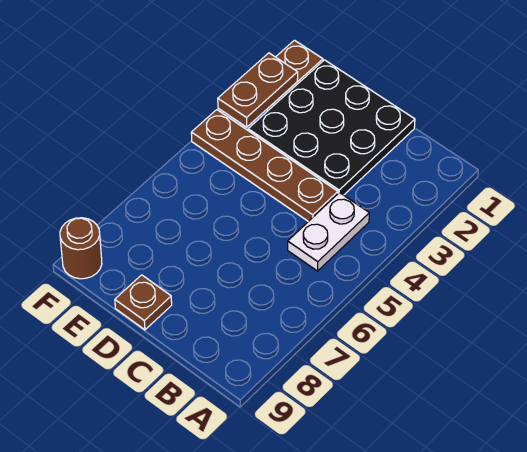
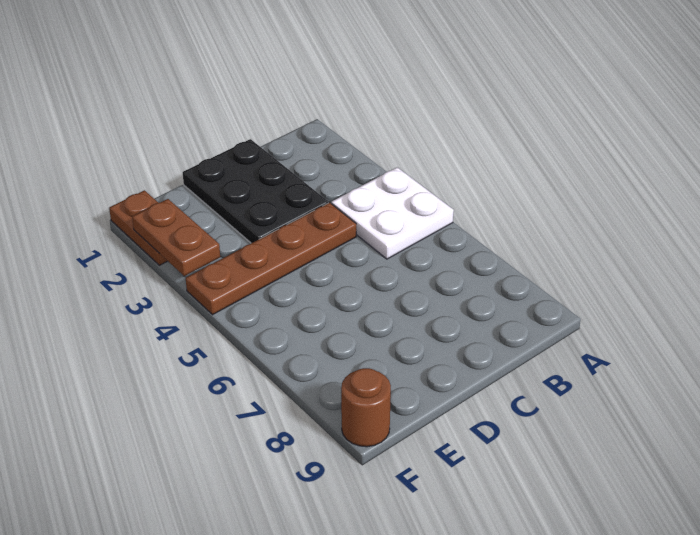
white 1x2 plate [288,193,369,271] -> white 2x2 plate [331,167,454,259]
black 3x3 plate [248,60,415,195] -> black 2x3 plate [183,139,328,243]
brown 1x1 plate [115,275,172,330] -> none

